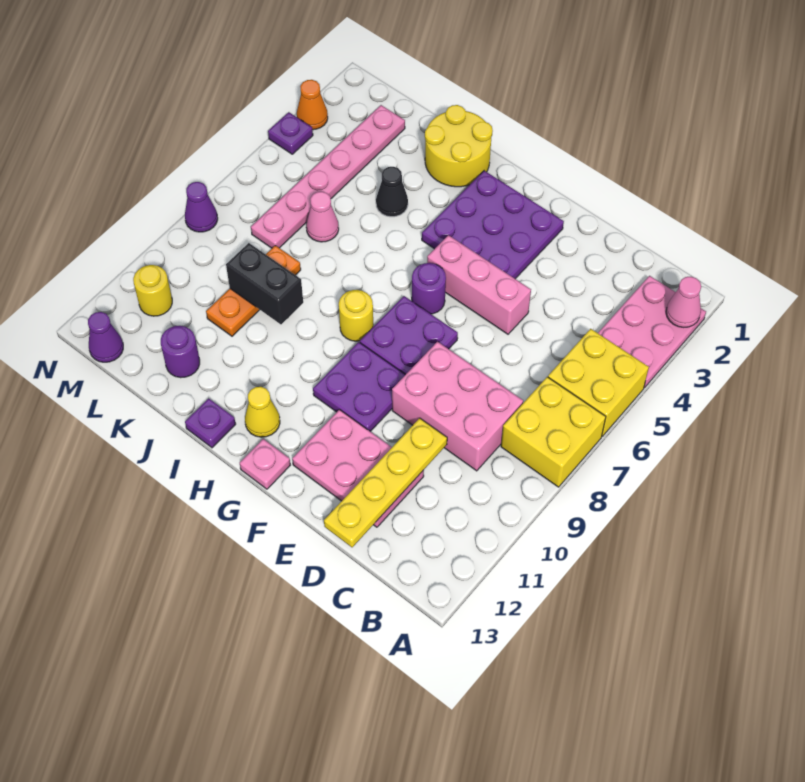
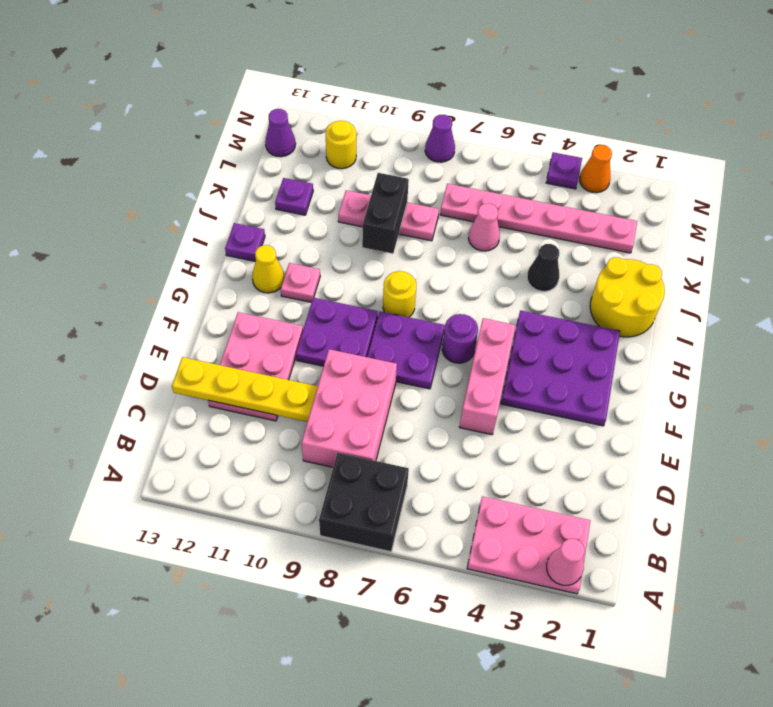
yellow 2x2 brick [548,329,649,436] -> none
yellow 2x2 brick [501,377,606,487] -> black 2x2 brick [319,453,409,552]
pink 1x1 plate [240,439,290,489] -> pink 1x1 plate moved to [281,263,320,302]
orange 1x3 plate [206,246,301,336] -> pink 1x3 plate [338,190,439,241]
purple 1x1 round brick [161,326,200,378] -> purple 1x1 plate [275,178,313,215]

